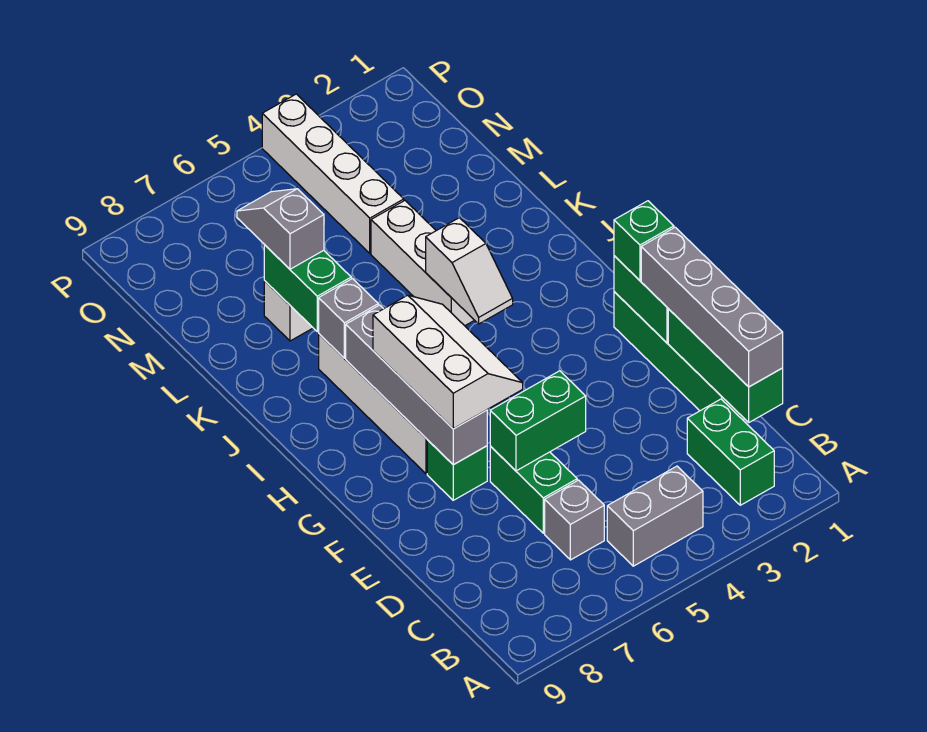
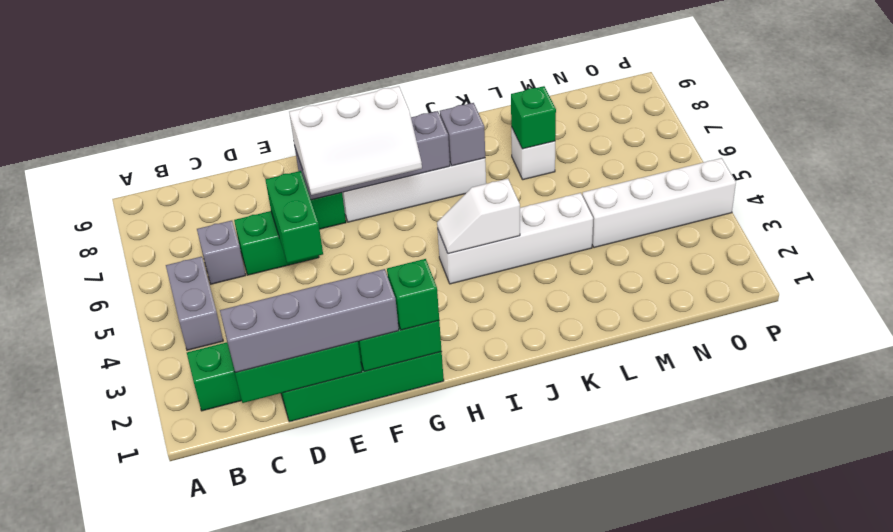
white 1x3 brick [371,201,474,326] -> white 1x4 brick [437,193,593,284]
green 1x2 brick [264,244,351,332] -> green 1x1 brick [511,86,556,149]
grey 1x2 slope [237,189,324,269] -> none

